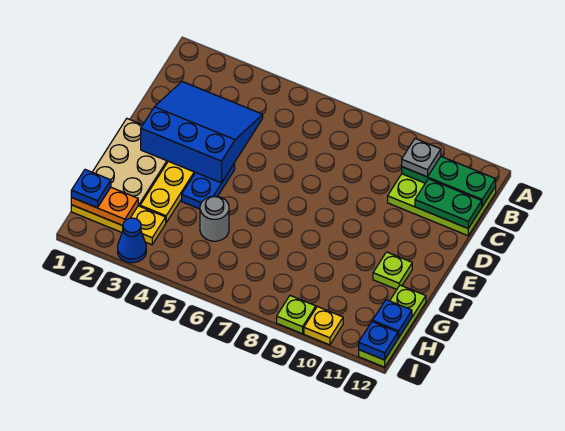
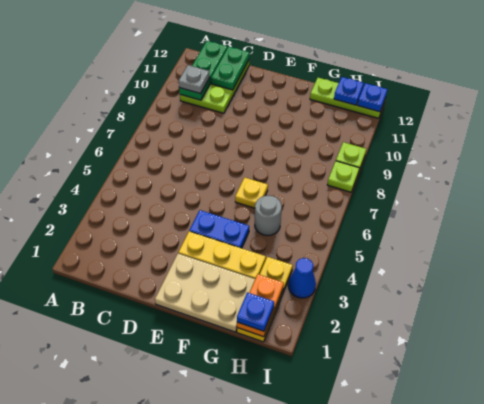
blue 3x3 slope [141,82,263,183] -> none
lime 1x1 plate [373,252,412,289] -> lime 1x1 plate moved to [327,161,359,192]
yellow 1x1 plate [304,307,343,345] -> yellow 1x1 plate moved to [235,177,268,208]

